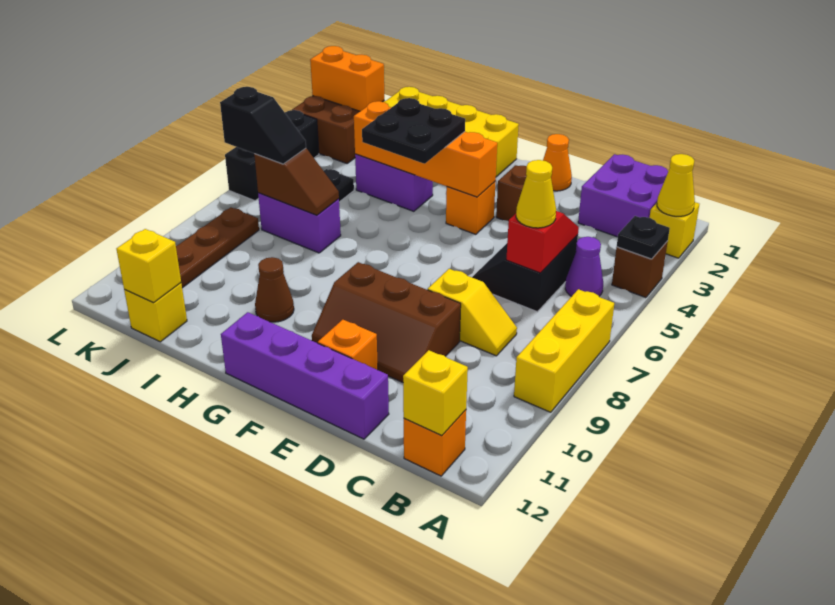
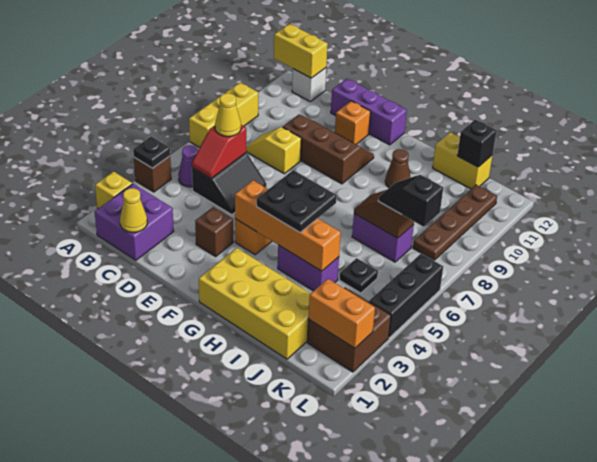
yellow 1x1 cone [657,154,695,216] -> yellow 1x1 cone moved to [120,188,147,233]
orange 1x1 brick [404,410,466,476] -> white 1x1 brick [292,68,326,102]
yellow 1x1 brick [403,350,468,436] -> yellow 1x2 brick [274,24,328,78]
purple 1x4 brick [221,312,389,439] -> purple 1x3 brick [331,79,407,145]
orange 1x1 cone [543,134,572,191] -> none
yellow 1x1 brick [124,283,187,342] -> yellow 1x2 brick [433,133,493,189]
yellow 1x1 brick [117,229,181,303] -> black 1x1 brick [457,119,497,167]

